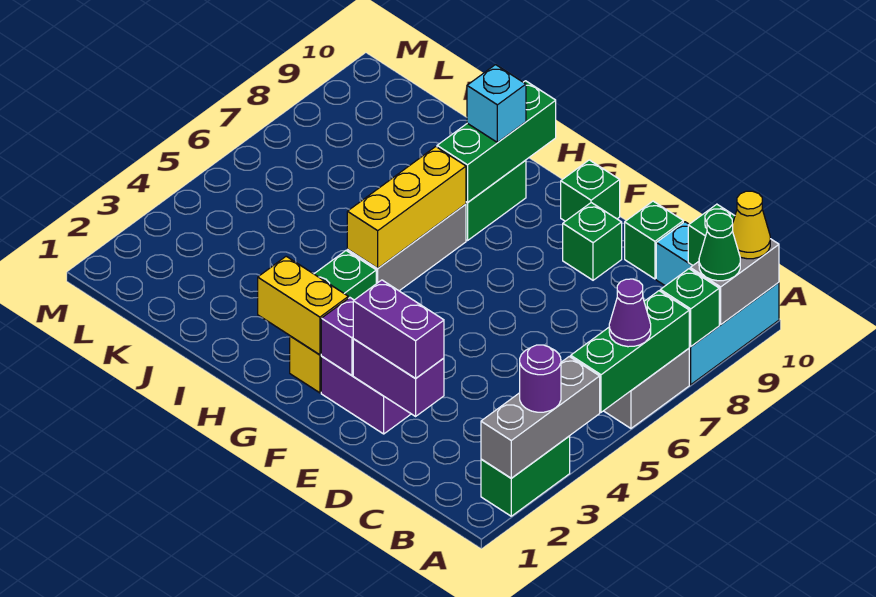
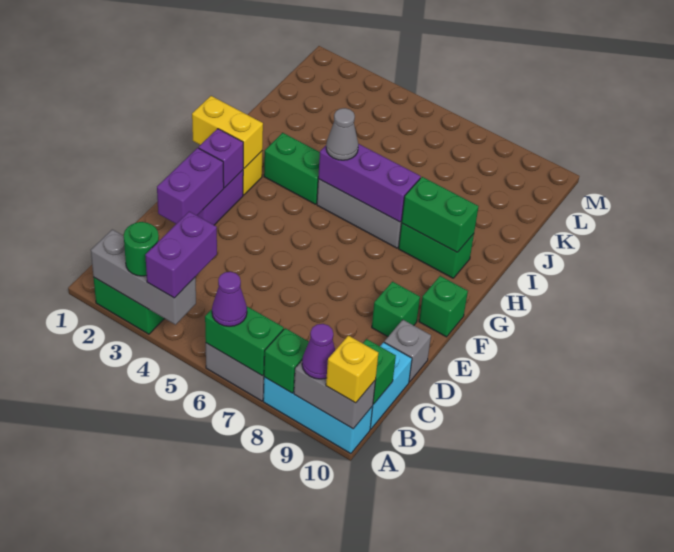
purple 1x1 round brick [520,345,561,412] -> green 1x1 round brick [124,222,159,276]
green 1x3 brick [571,291,689,412] -> green 1x2 brick [205,307,284,376]
green 1x1 cone [699,213,740,281] -> purple 1x1 cone [302,324,335,379]
yellow 1x1 cone [733,191,770,259] -> yellow 1x1 brick [326,336,378,403]
purple 1x2 brick [353,280,444,378] -> purple 1x2 brick moved to [145,212,217,298]
green 1x1 brick [625,201,683,279] -> grey 1x1 brick [384,320,431,382]
yellow 1x2 brick [258,256,348,355] -> yellow 1x2 brick turned to [192,96,263,168]
yellow 1x3 brick [347,147,466,268] -> purple 1x3 brick [318,144,421,222]
none -> grey 1x1 cone [326,108,358,160]
green 1x3 brick [437,81,556,202] -> green 1x2 brick [402,177,479,252]
cyan 1x1 brick [467,65,526,143] -> none

